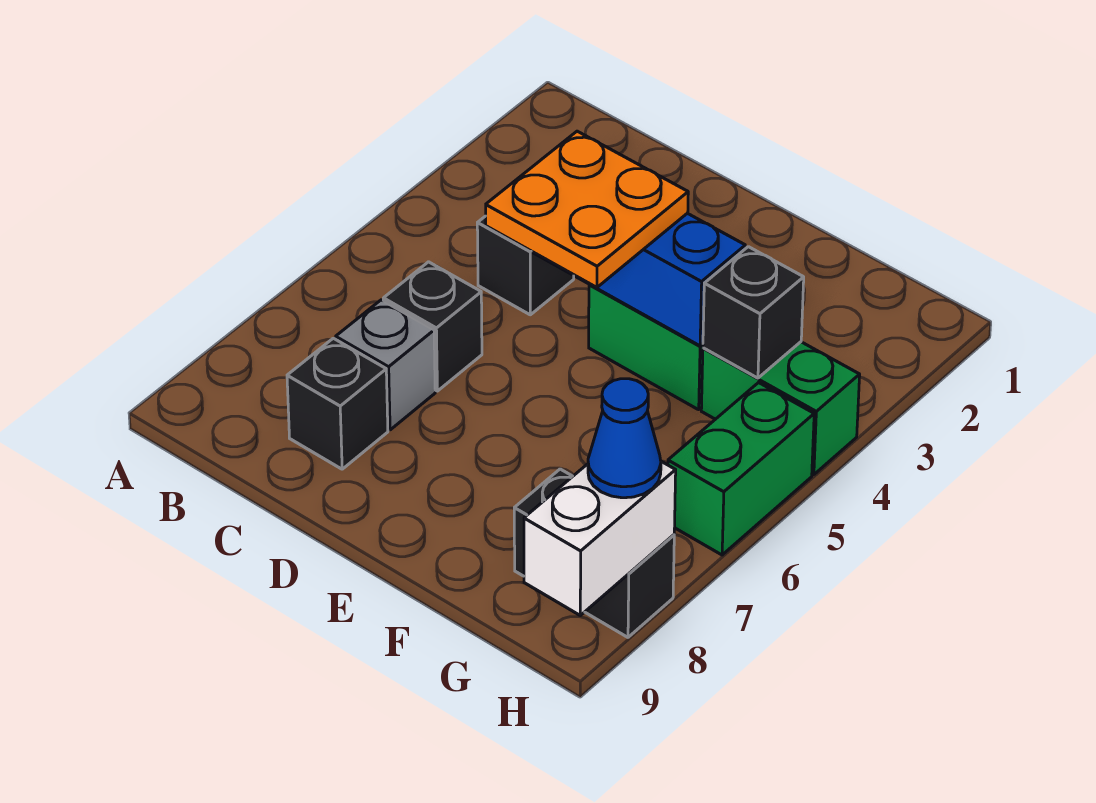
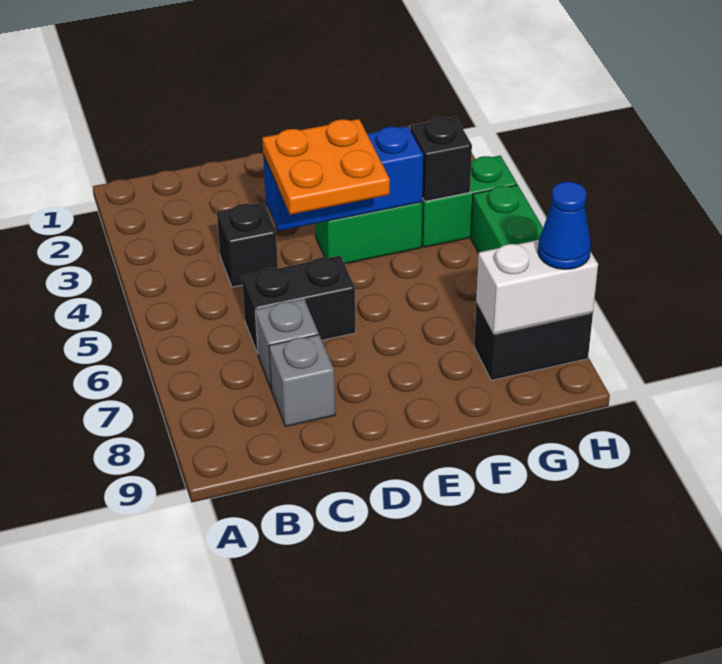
black 1x1 brick [383,262,482,391] -> black 1x2 brick [242,256,356,354]
black 1x1 brick [287,338,388,469] -> grey 1x1 brick [269,335,335,427]
white 1x2 brick [524,461,676,615] -> white 1x2 brick turned to [476,240,598,334]

